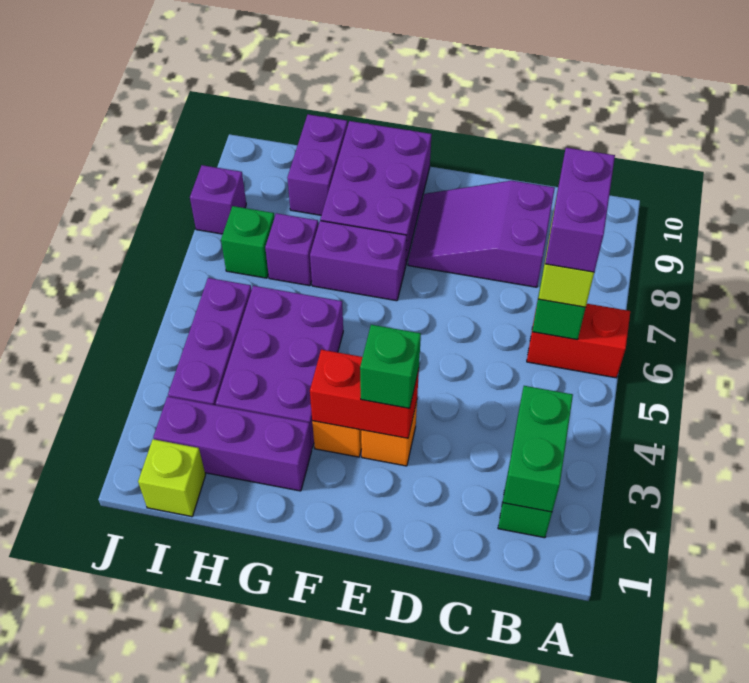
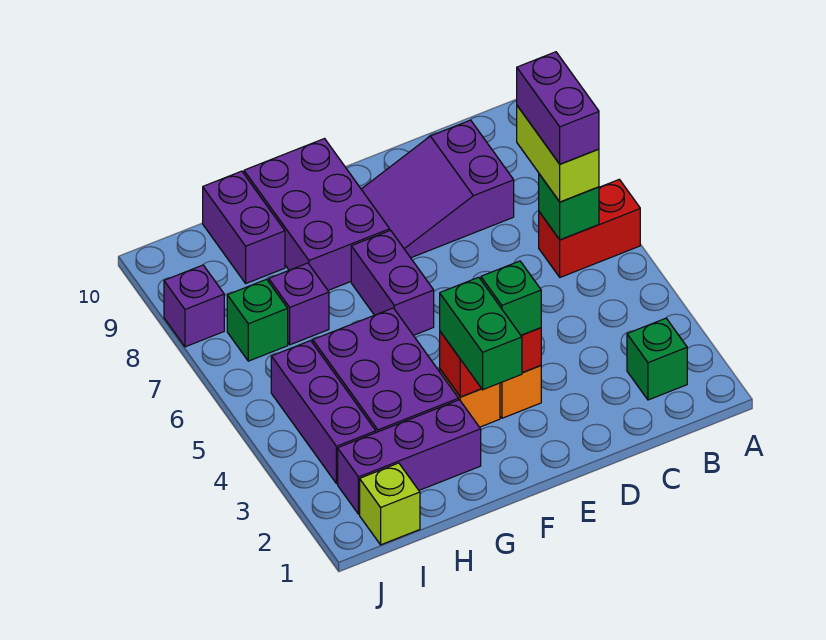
green 1x2 brick [503,386,573,512] -> green 1x2 brick moved to [440,277,522,390]
purple 1x2 brick [310,221,407,301] -> purple 1x2 brick turned to [351,230,434,335]

